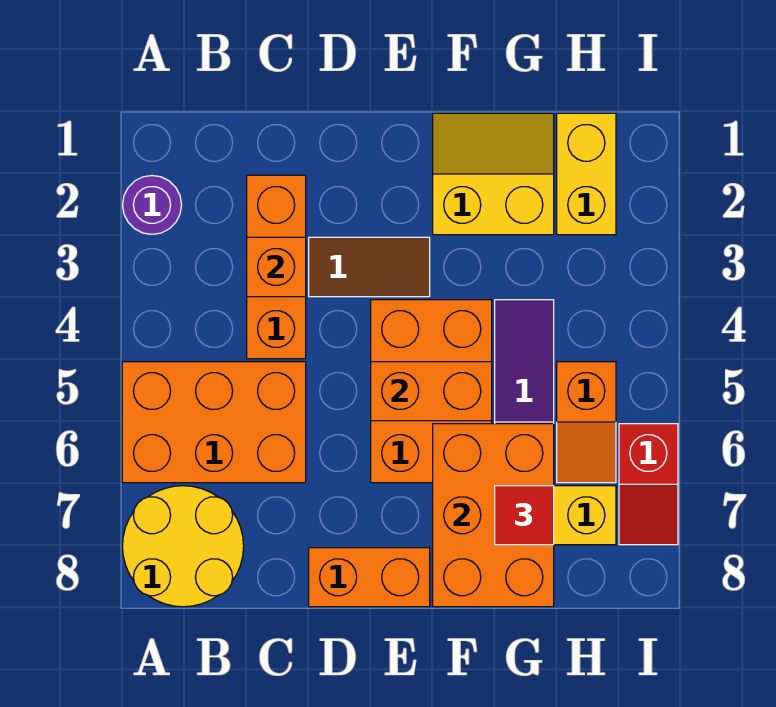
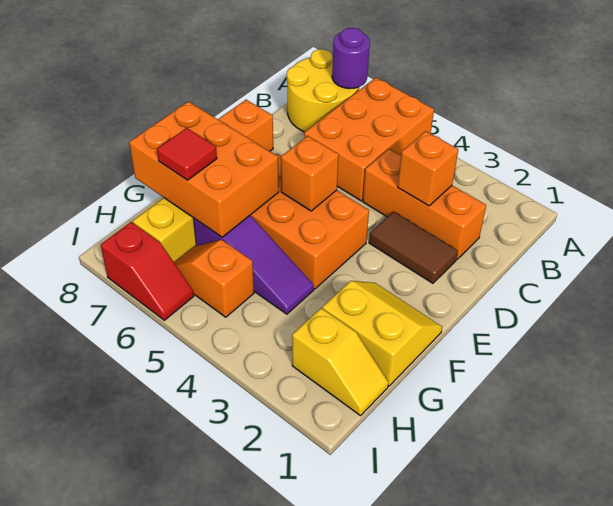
purple 1x1 round brick [123,176,181,234] -> purple 1x1 round brick moved to [332,28,370,89]
brown 1x2 tile [309,237,430,297] -> brown 1x2 tile turned to [369,212,458,283]
orange 1x2 brick [371,362,492,421] -> orange 1x1 brick [281,136,339,211]
yellow 2x2 slope [433,113,554,235] -> yellow 2x2 slope turned to [322,281,442,386]
yellow 1x2 brick [557,113,616,235] -> yellow 1x2 slope [292,308,388,416]
red 1x2 slope [619,424,678,545] -> red 1x2 slope turned to [101,222,194,320]

